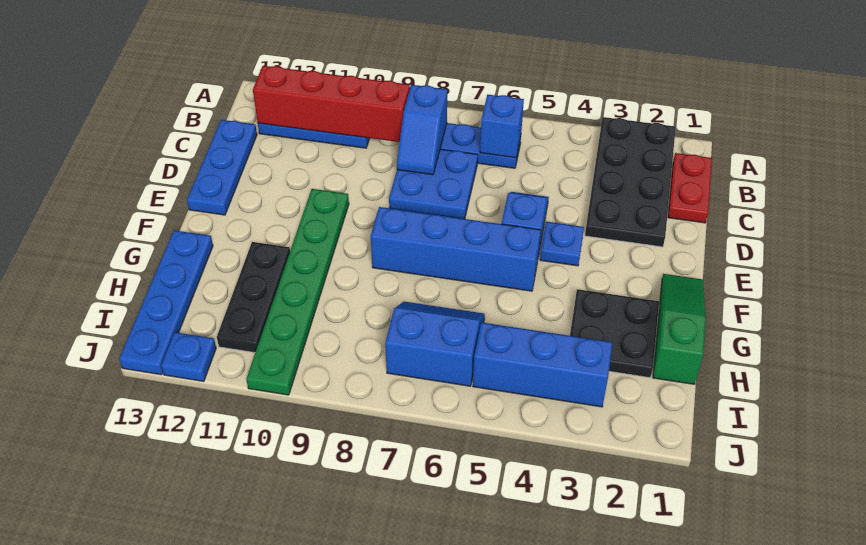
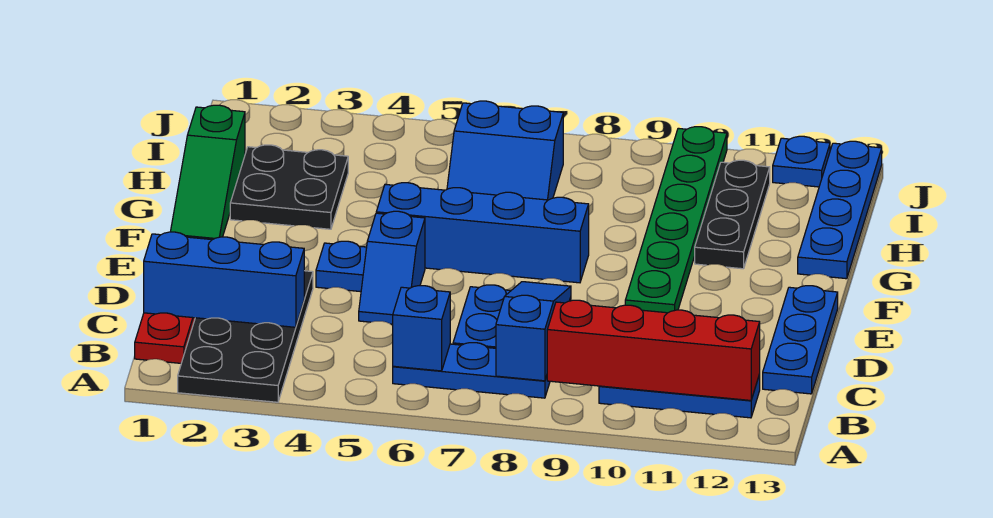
blue 1x2 slope [397,85,447,175] -> blue 1x3 slope [496,282,571,381]
blue 1x3 brick [473,322,612,407] -> blue 1x3 brick moved to [144,232,304,327]

